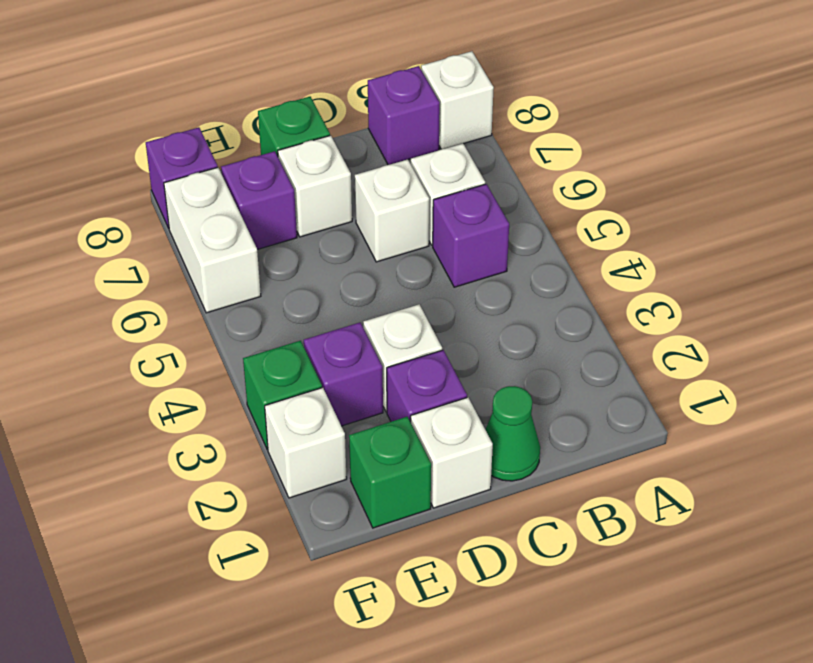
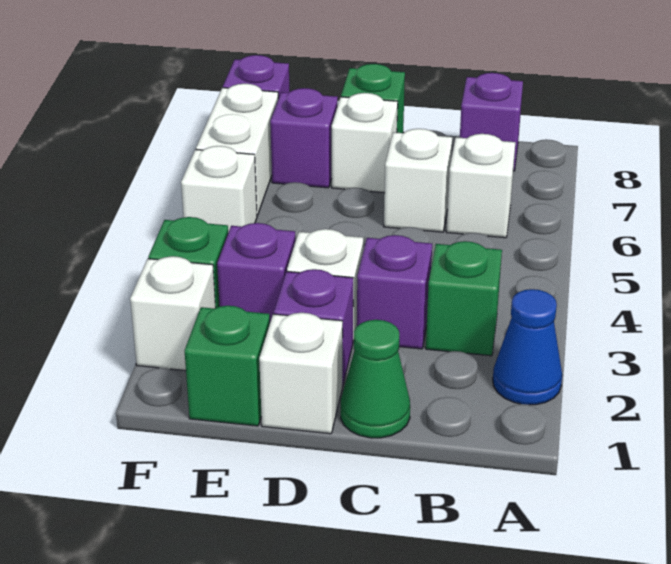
none -> blue 1x1 cone [493,289,562,405]
white 1x1 brick [421,51,494,149] -> white 1x1 brick moved to [181,146,257,232]
none -> green 1x1 brick [426,241,502,356]
purple 1x1 brick [433,184,509,287] -> purple 1x1 brick moved to [357,235,432,349]

